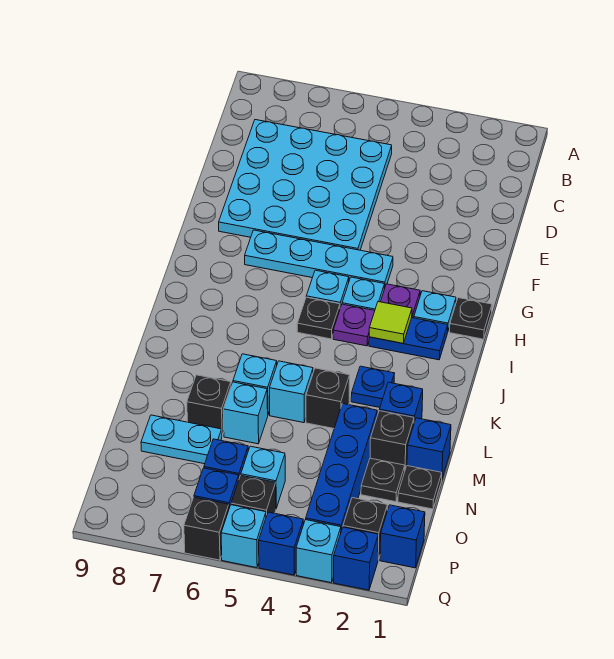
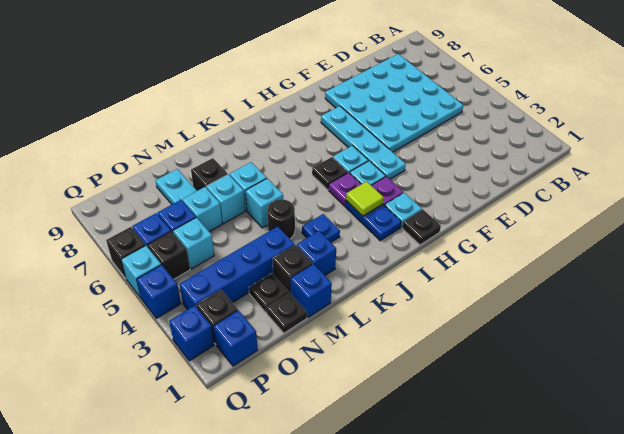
black 1x1 brick [306,368,350,428] -> black 1x1 round brick [267,199,295,239]
cyan 1x1 brick [296,520,341,583] -> cyan 1x1 brick moved to [182,187,222,232]

